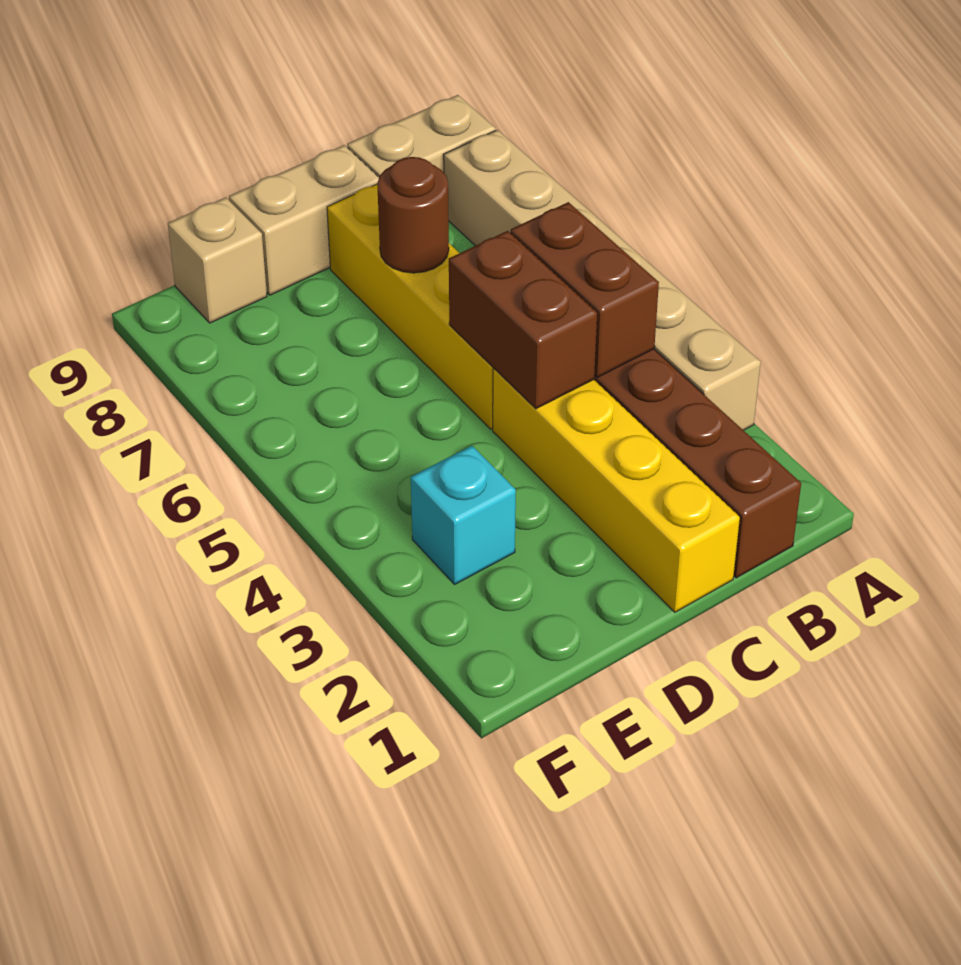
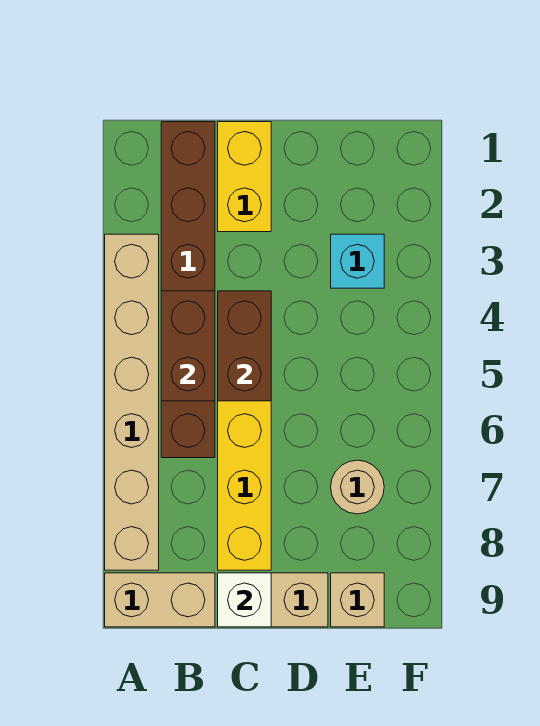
yellow 1x4 brick [493,368,740,612] -> yellow 1x2 brick [218,122,271,232]
brown 1x1 round brick [377,157,449,273] -> none
none -> white 1x1 brick [218,573,271,627]
none -> tan 1x1 round brick [331,460,384,514]

